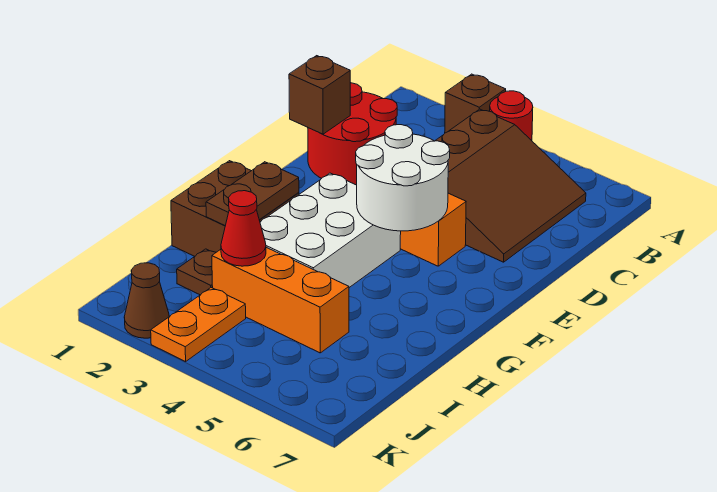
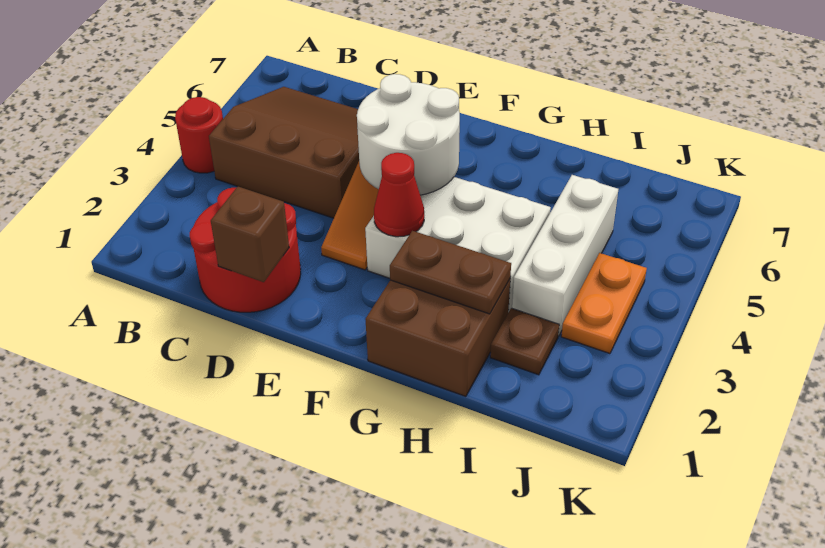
brown 1x1 brick [445,74,506,133] -> none
orange 1x3 brick [212,247,349,353] -> white 1x3 brick [512,175,618,336]
red 1x1 cone [221,191,266,266] -> red 1x1 cone moved to [374,153,424,237]
orange 1x2 plate [151,288,246,362] -> orange 1x2 plate turned to [561,253,647,354]
brown 1x1 cone [124,263,169,338] -> none

